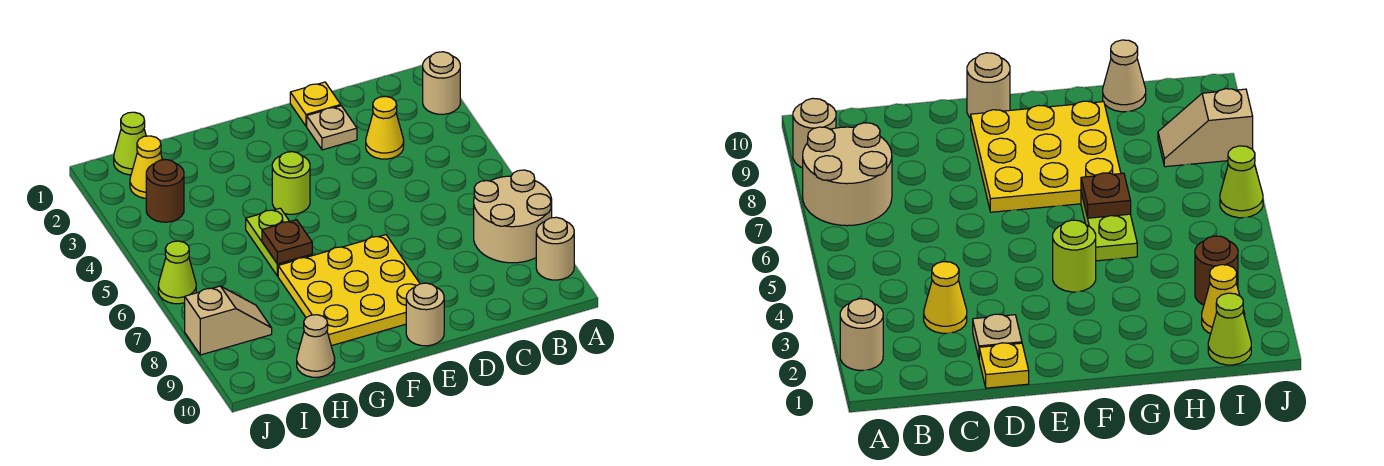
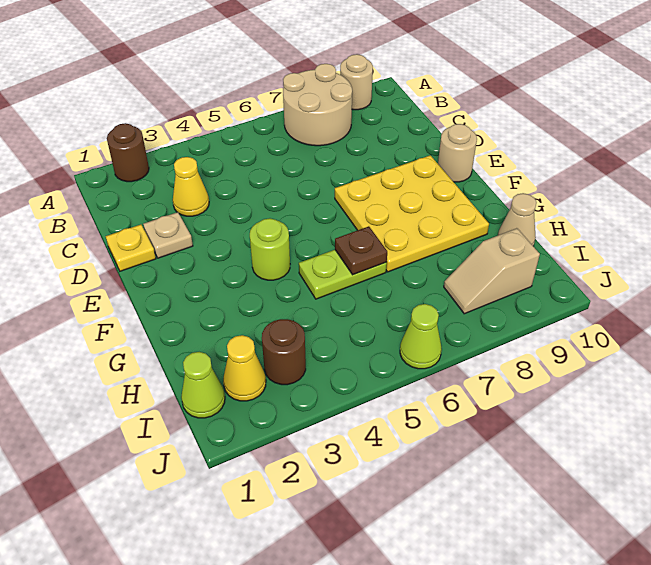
tan 1x1 round brick [423,52,460,114] -> brown 1x1 round brick [107,123,149,182]
tan 1x2 slope [185,286,272,355] -> tan 1x2 slope turned to [444,228,540,314]

